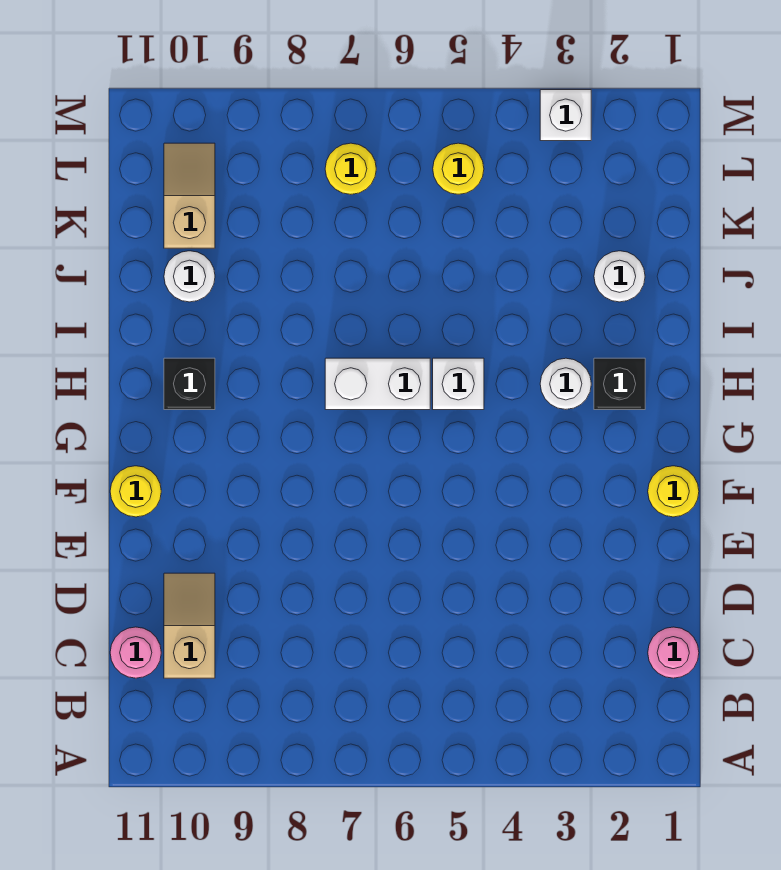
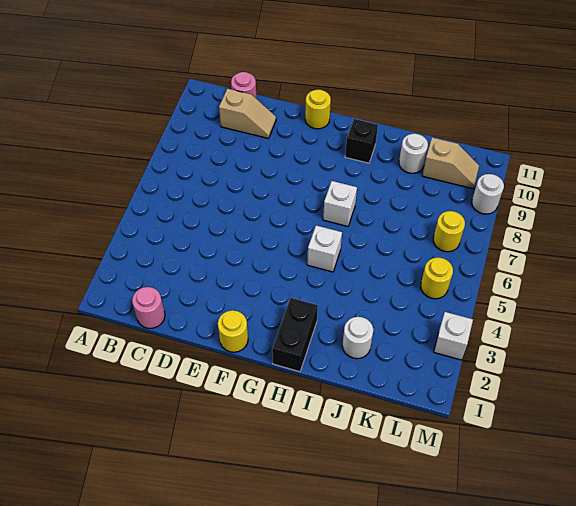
black 1x1 brick [594,358,645,410] -> black 1x2 brick [272,298,318,372]
white 1x1 round brick [540,358,591,409] -> white 1x1 round brick moved to [472,174,504,214]
white 1x2 brick [325,358,430,410] -> white 1x1 brick [323,181,357,227]

